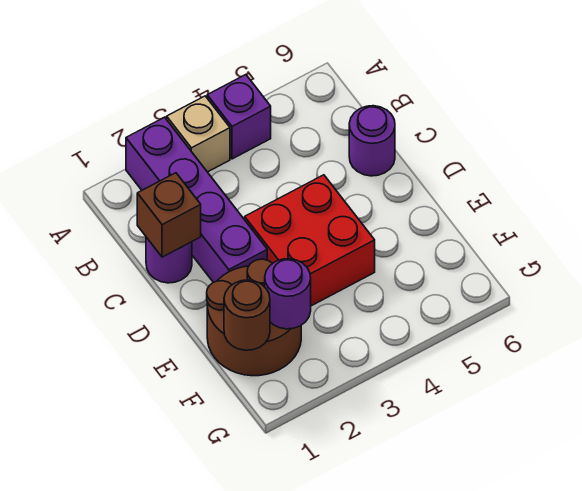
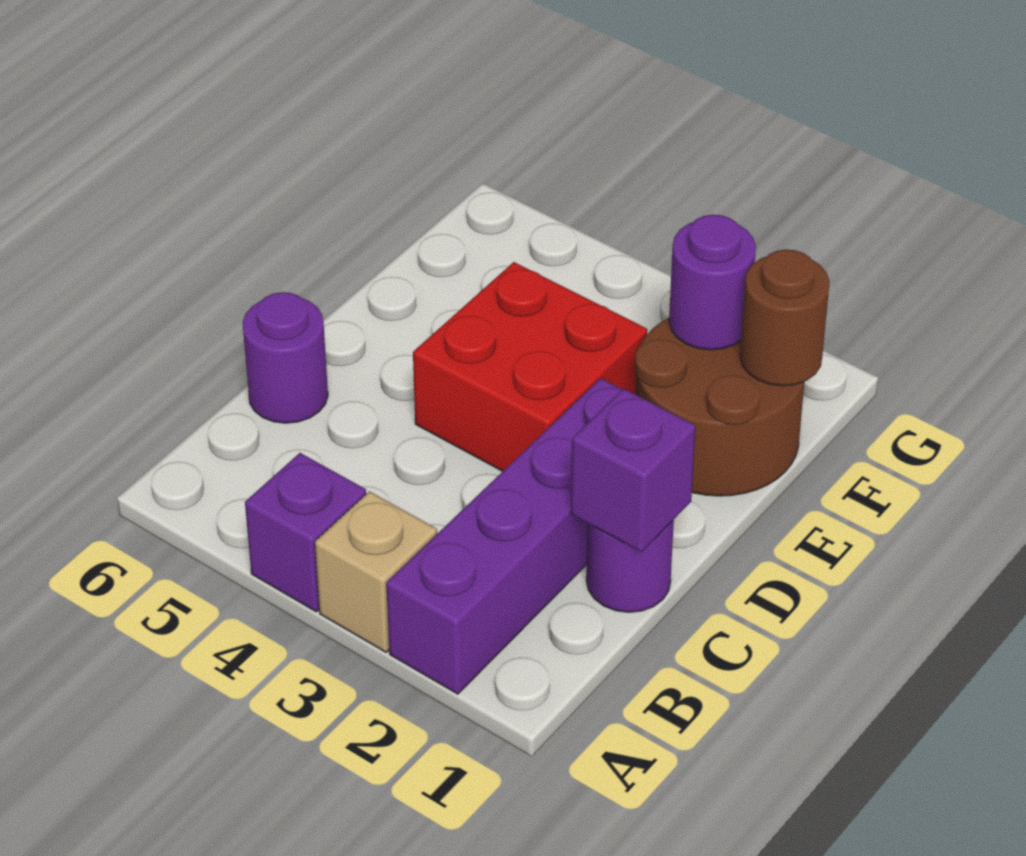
brown 1x1 brick [137,173,201,257] -> purple 1x1 brick [571,389,696,552]

